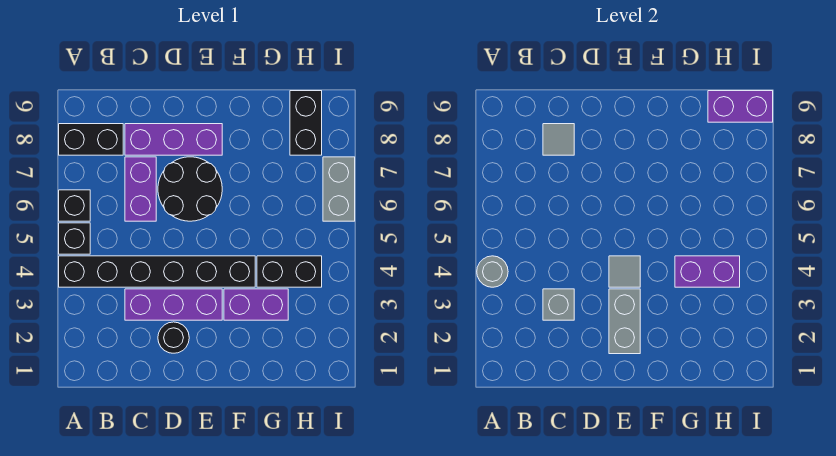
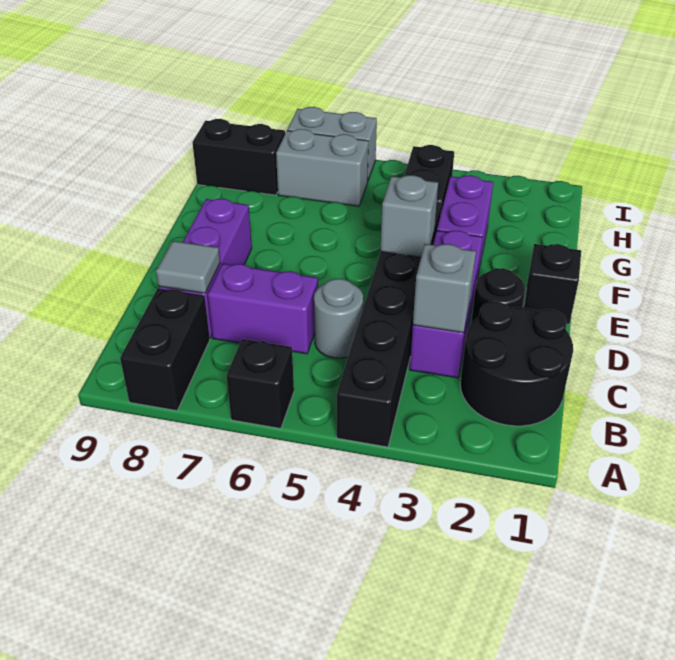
grey 1x1 round brick [477,256,508,287] -> grey 1x1 round brick moved to [314,279,363,358]
black 1x1 brick [59,223,90,254] -> black 1x1 brick moved to [524,244,581,324]
black 2x2 round brick [158,157,222,221] -> black 2x2 round brick moved to [460,302,573,426]
grey 1x2 brick [609,289,640,354] -> grey 1x2 brick moved to [276,129,368,206]
grey 1x1 tile [609,256,640,287] -> grey 1x1 brick [381,175,438,257]
purple 1x2 brick [675,256,740,287] -> none
purple 1x2 brick [708,91,773,122] -> none

